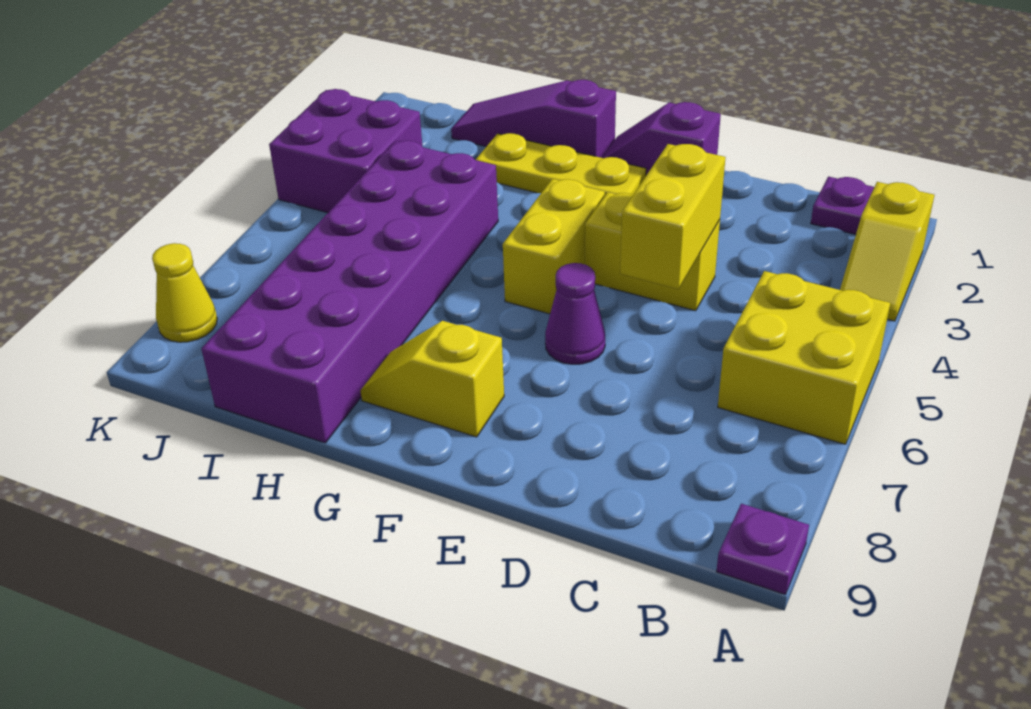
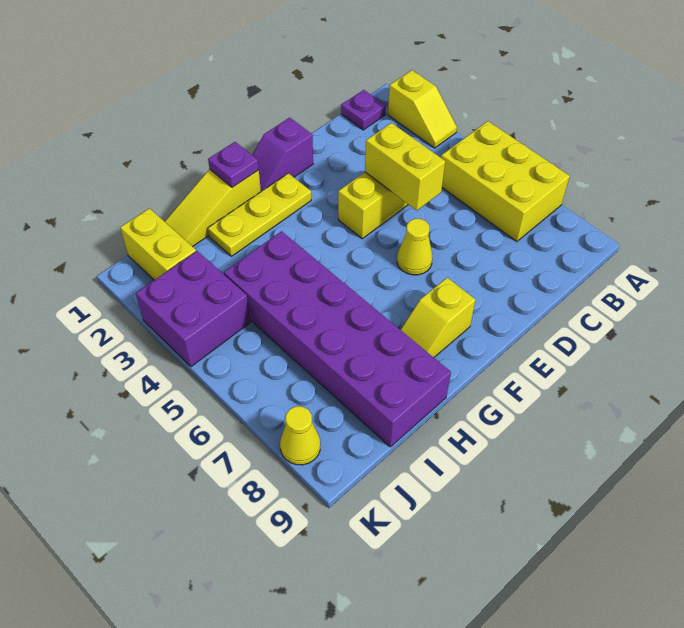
yellow 2x2 brick [718,271,890,444] -> yellow 2x3 brick [441,121,570,242]
purple 1x1 plate [716,504,809,594] -> purple 1x1 plate moved to [208,142,259,187]
purple 1x1 cone [545,263,605,364] -> yellow 1x1 cone [397,219,432,275]
yellow 1x2 brick [503,179,605,314] -> yellow 1x2 brick moved to [120,208,196,280]
purple 1x3 slope [451,80,616,158] -> yellow 1x3 slope [165,169,261,247]

